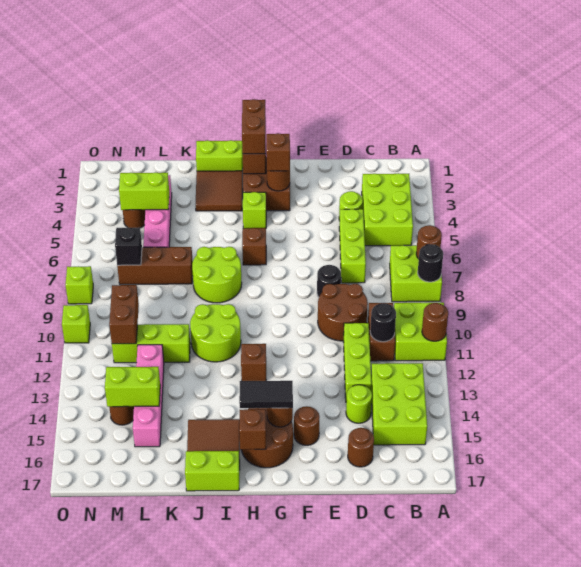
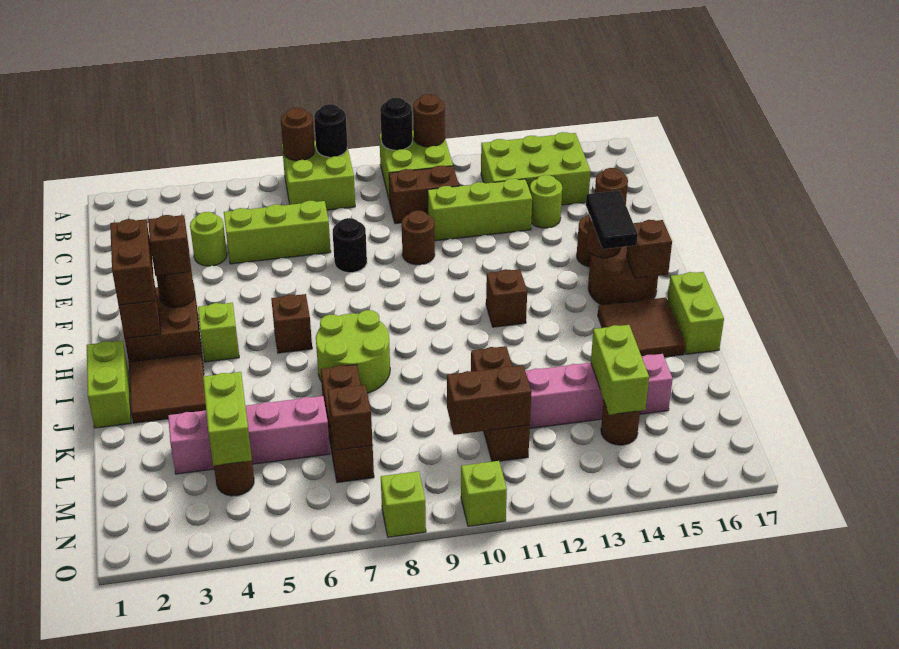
lime 2x3 brick [362,173,413,246] -> none
black 1x1 round brick [370,303,396,342] -> black 1x1 round brick moved to [380,98,412,150]
brown 2x2 round brick [318,284,368,341] -> brown 1x1 round brick [402,211,435,265]
brown 1x2 brick [242,99,266,154] -> brown 1x2 brick turned to [110,219,155,305]
lime 2x2 round brick [190,304,241,362] -> none
lime 1x3 brick [112,324,190,363] -> brown 1x3 brick [471,346,530,462]
black 1x1 brick [115,227,142,265] -> brown 1x1 brick [328,385,373,450]

